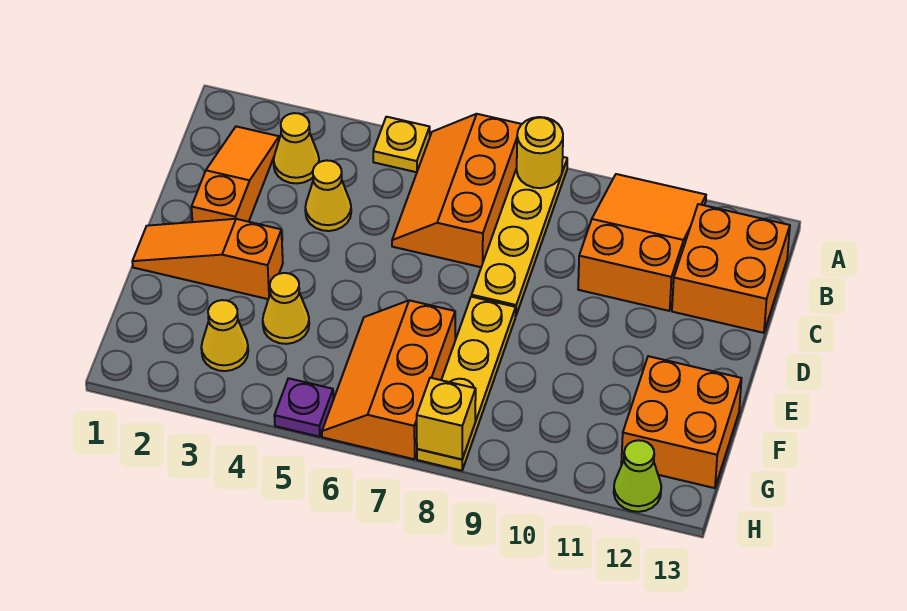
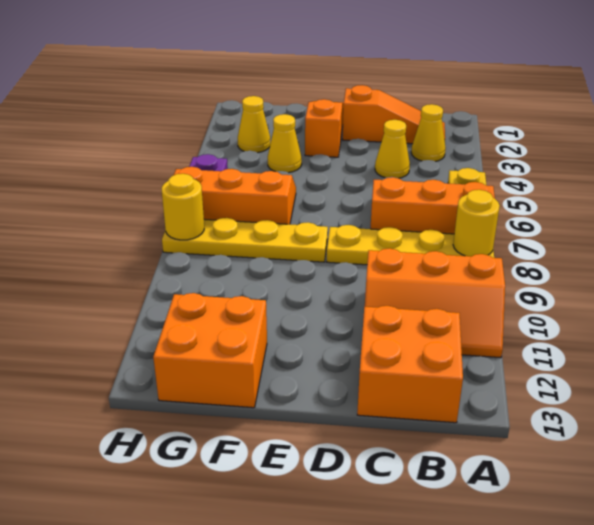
orange 2x3 slope [578,174,706,311] -> orange 2x3 slope turned to [365,248,505,358]
yellow 1x1 brick [417,378,476,459] -> yellow 1x1 round brick [162,174,204,240]
lime 1x1 cone [614,440,661,512] -> none

